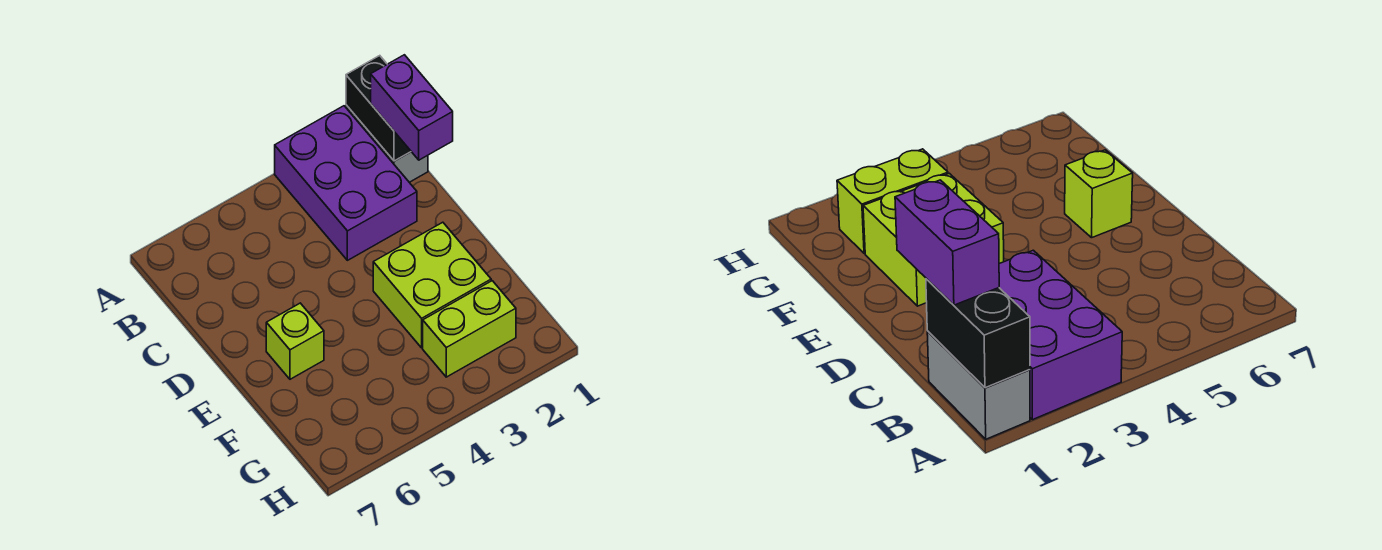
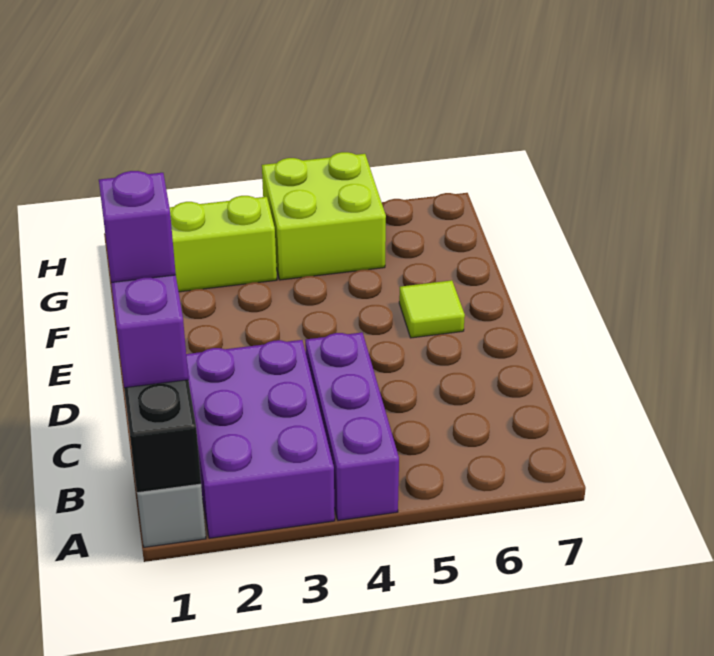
none -> purple 1x3 brick [305,333,399,521]
none -> purple 1x1 brick [99,171,176,282]
lime 2x2 brick [373,222,491,348] -> lime 2x2 brick moved to [262,152,386,280]
lime 1x1 brick [266,303,324,379] -> lime 1x1 tile [399,280,465,338]

